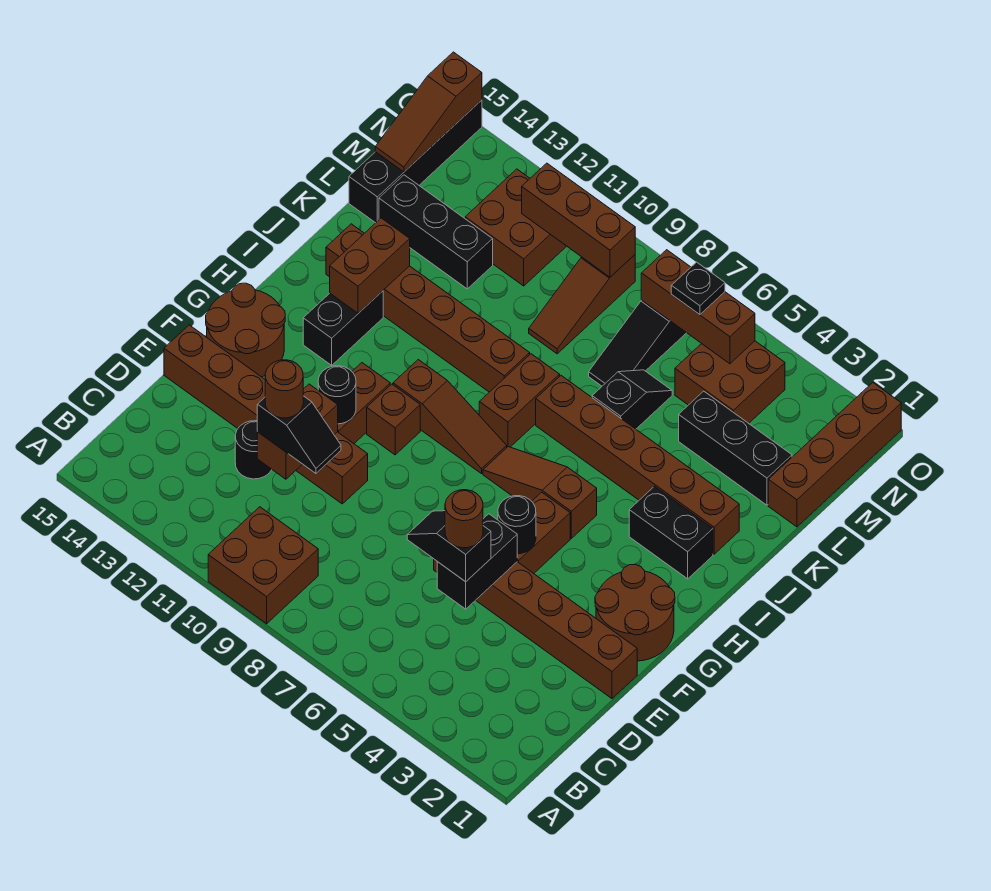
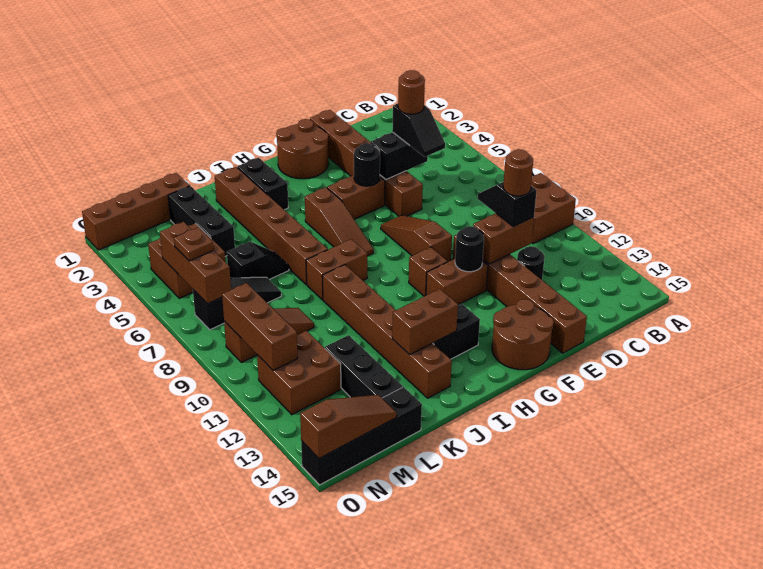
brown 1x3 slope [393,360,507,474] -> brown 1x3 slope moved to [381,215,452,262]
black 1x2 slope [592,370,672,429] -> black 1x2 slope turned to [227,242,289,279]
black 1x1 plate [671,262,725,315] -> brown 1x1 plate [174,227,213,261]

